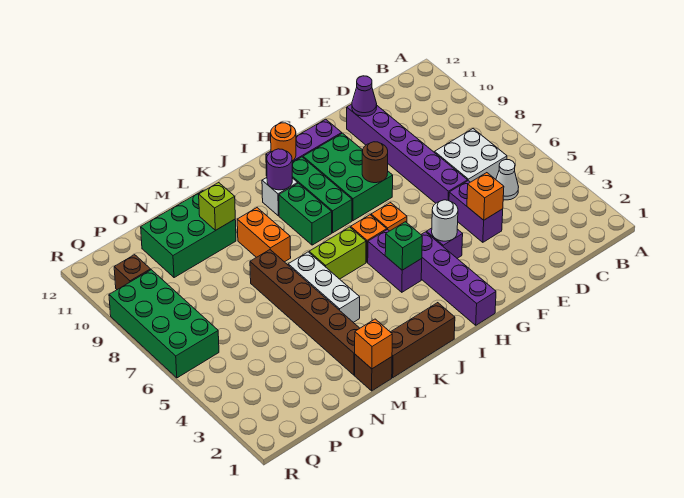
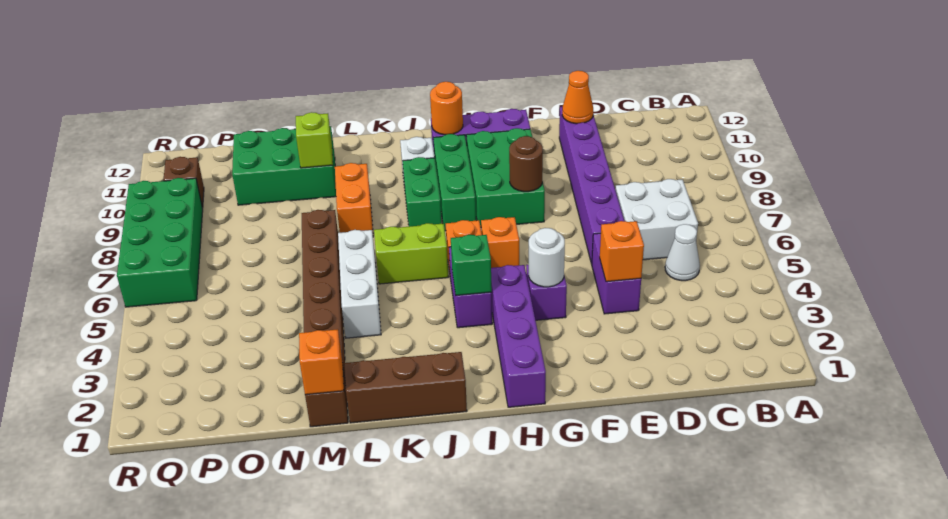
purple 1x1 cone [352,76,377,116] -> orange 1x1 cone [562,71,593,124]
purple 1x1 round brick [267,149,292,190] -> none

